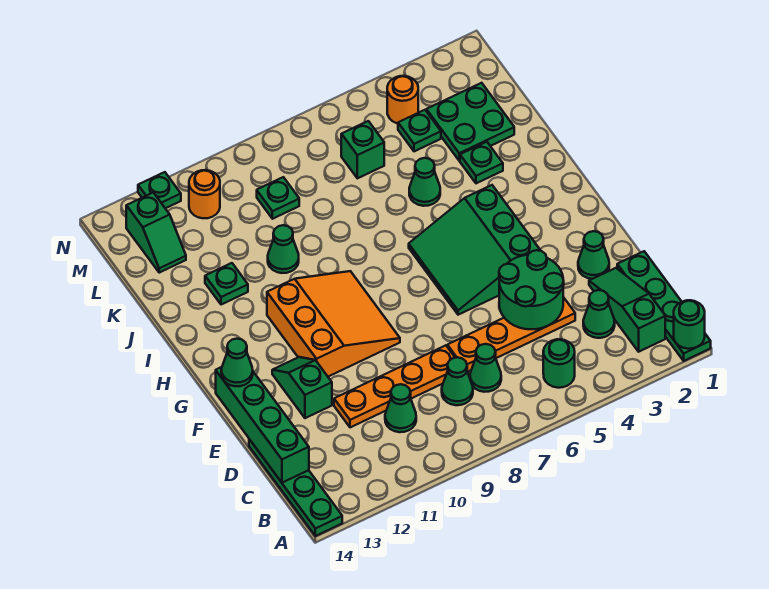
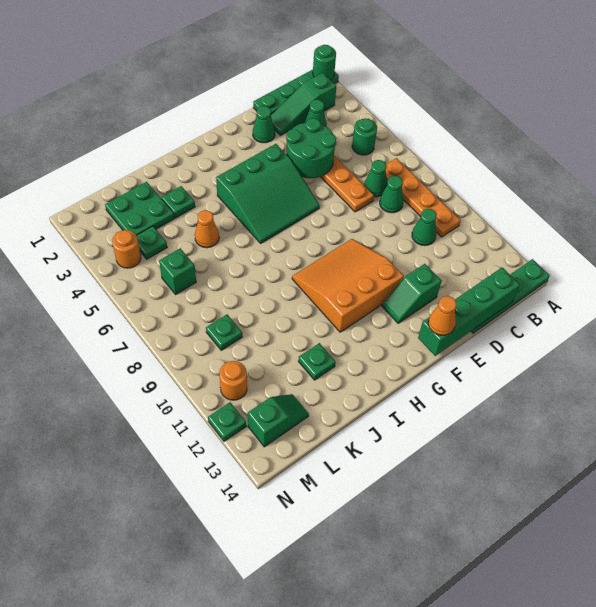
orange 1x4 plate [334,345,455,427] -> orange 1x4 plate moved to [386,158,461,237]
green 1x1 cone [221,339,253,386] -> orange 1x1 cone [428,296,456,335]
green 1x1 cone [409,158,440,206] -> orange 1x1 cone [195,210,219,248]
green 1x1 cone [268,225,299,273] -> none

